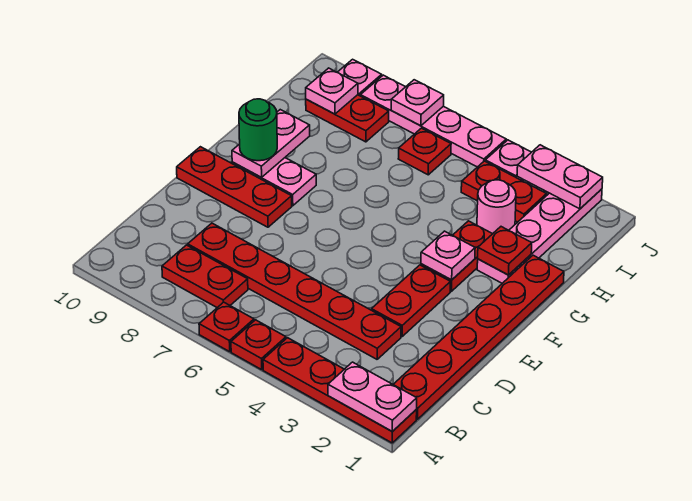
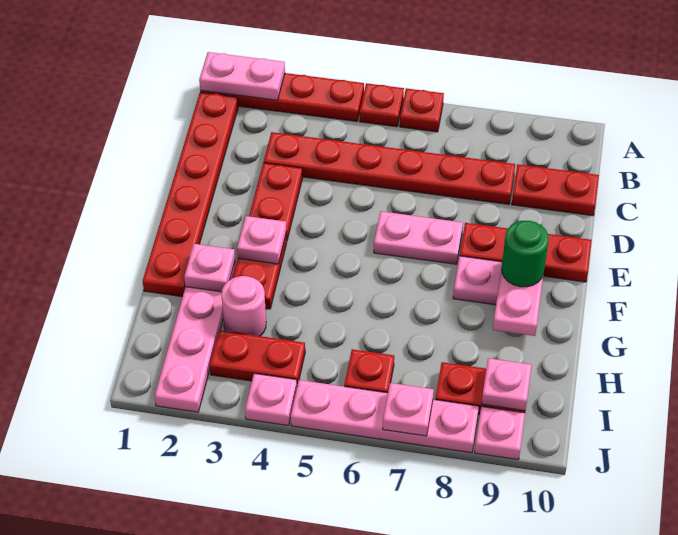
red 1x2 plate [162,245,248,308] -> red 1x2 plate moved to [512,164,599,216]
red 1x1 plate [478,227,532,275] -> pink 1x1 plate [184,244,235,292]
pink 1x2 plate [517,145,603,209] -> pink 1x2 plate moved to [374,211,463,264]

